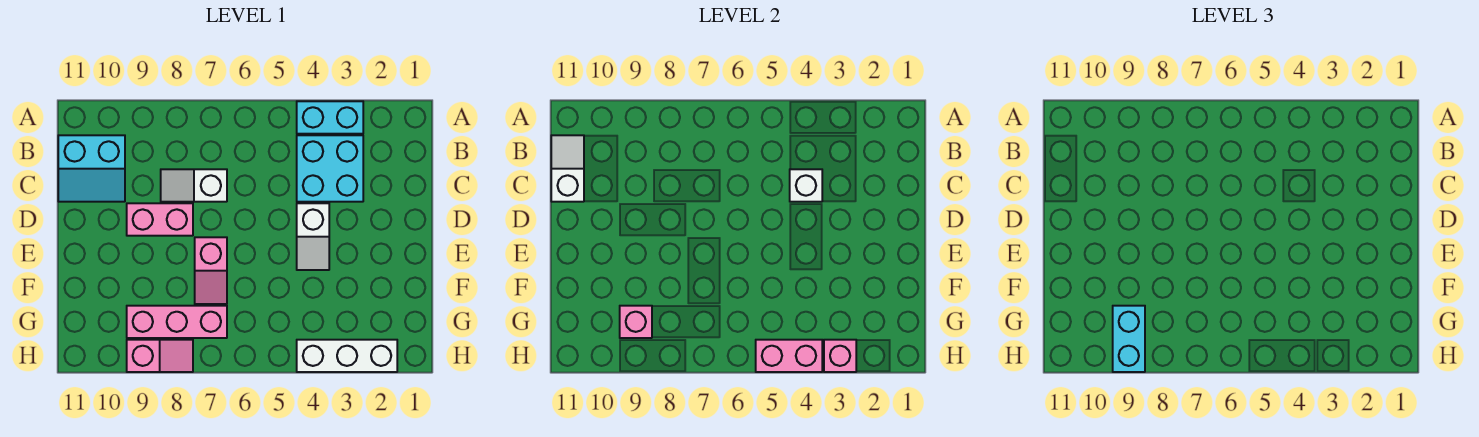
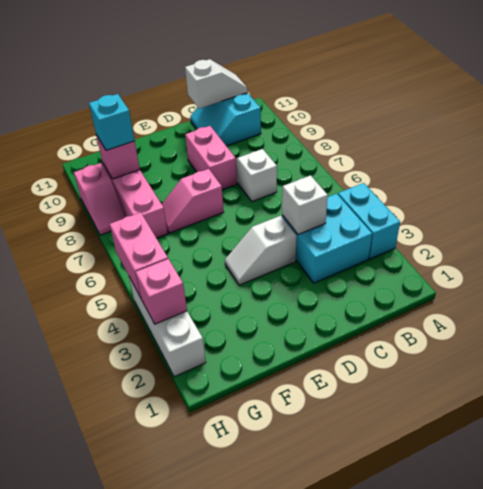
cyan 1x2 brick [1113,306,1145,372] -> cyan 1x1 brick [89,94,135,150]

